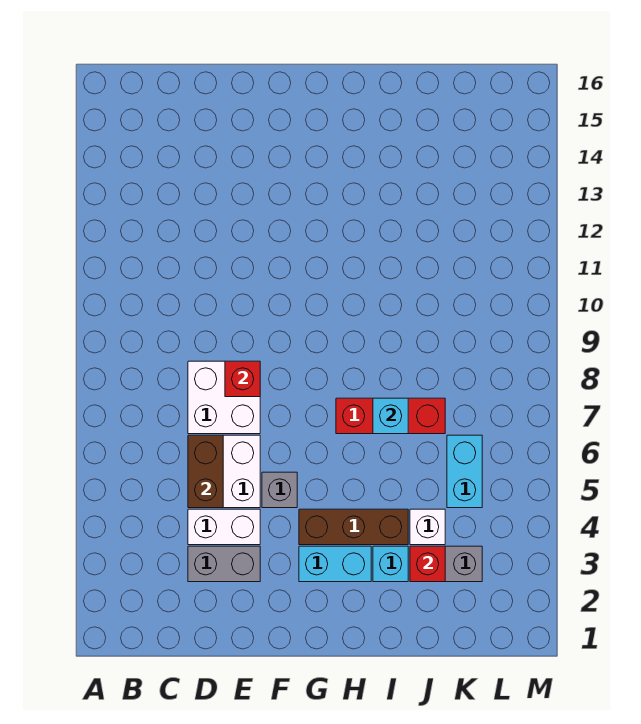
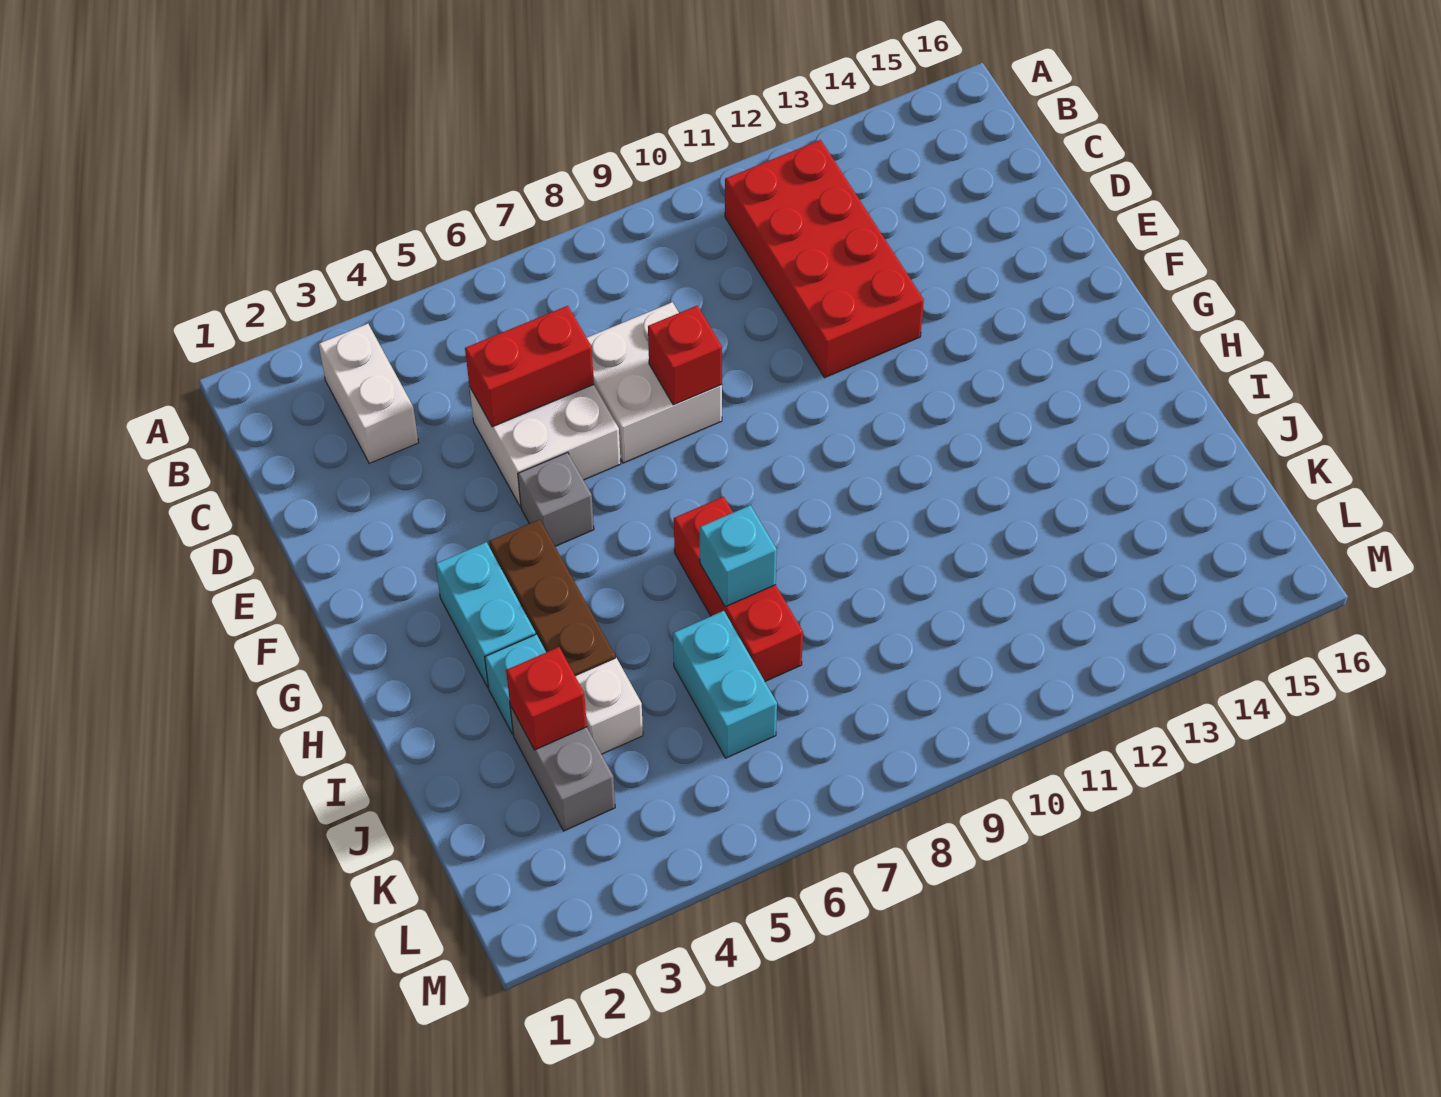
none -> red 2x4 brick [725,140,924,378]
grey 1x2 brick [188,546,260,582] -> none
white 1x2 brick [188,509,260,545] -> white 1x2 brick moved to [319,324,419,463]
brown 1x2 brick [188,435,223,508] -> red 1x2 brick [465,306,594,427]
cyan 1x2 brick [447,435,482,508] -> cyan 1x2 brick turned to [673,611,777,758]

